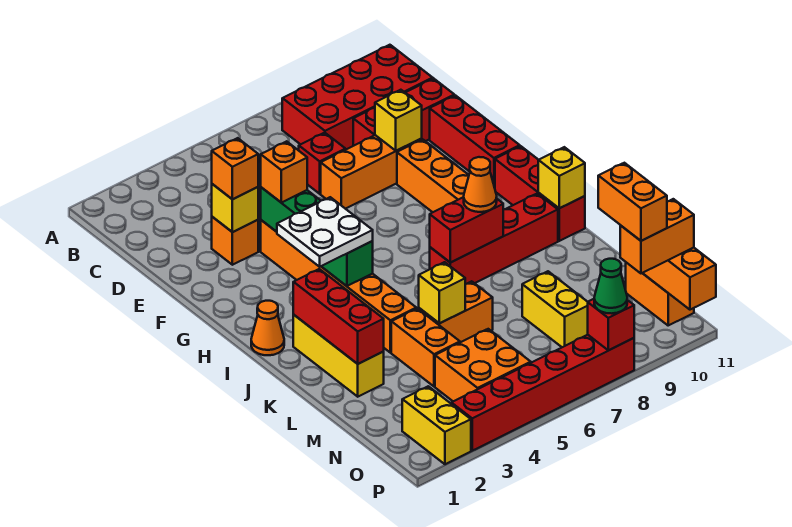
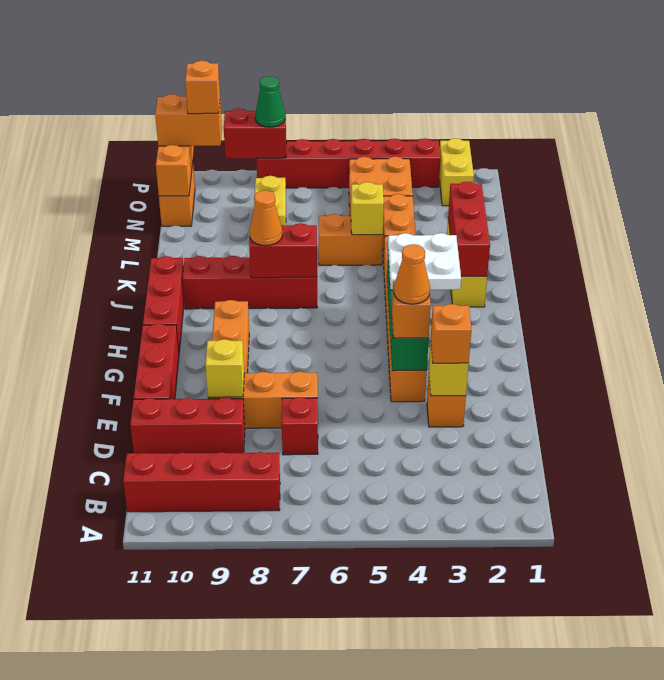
red 2x4 brick [282,45,433,150] -> red 1x4 brick [123,452,280,512]
orange 1x1 cone [251,301,284,355] -> orange 1x1 cone moved to [394,244,430,304]
yellow 1x1 brick [538,147,585,208] -> none
orange 1x2 brick [598,163,667,241] -> orange 1x1 brick [185,61,220,114]
red 1x1 brick [588,299,634,350] -> red 1x2 brick [224,108,286,159]

